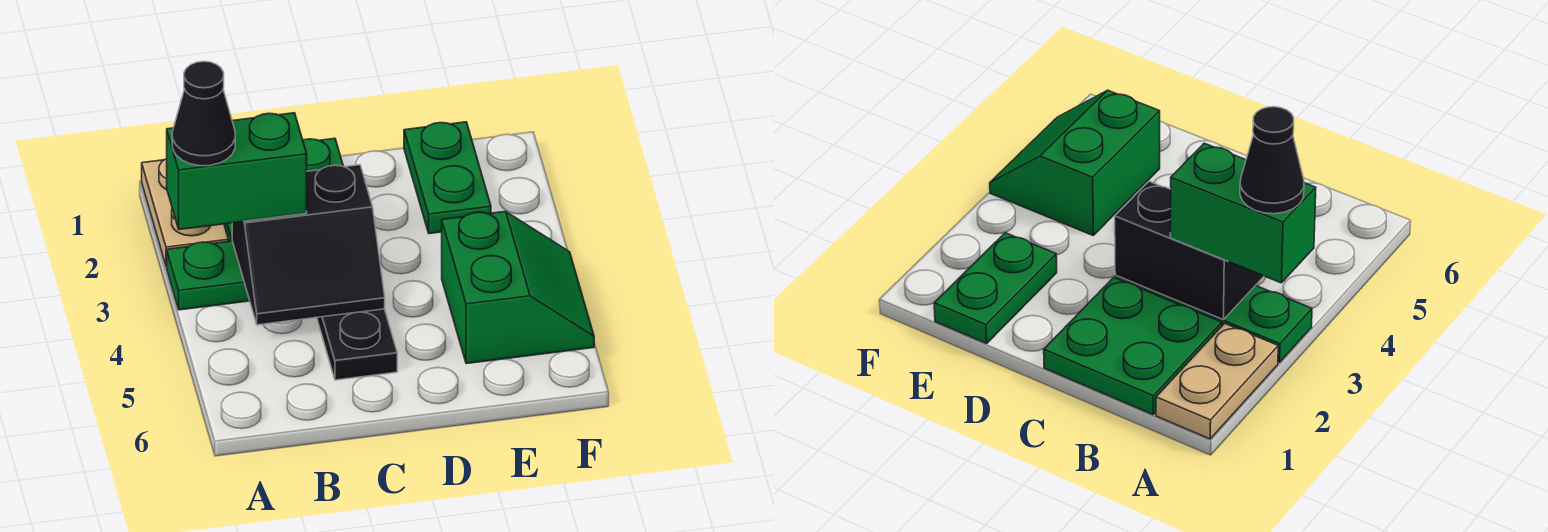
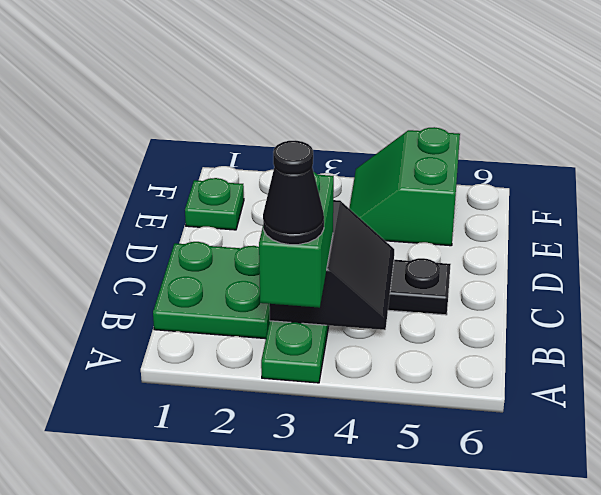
tan 1x2 plate [142,158,229,267] -> none
green 1x2 plate [404,122,491,234] -> green 1x1 plate [185,178,244,230]
green 2x2 slope [442,211,594,364] -> green 2x2 slope turned to [349,127,460,246]

